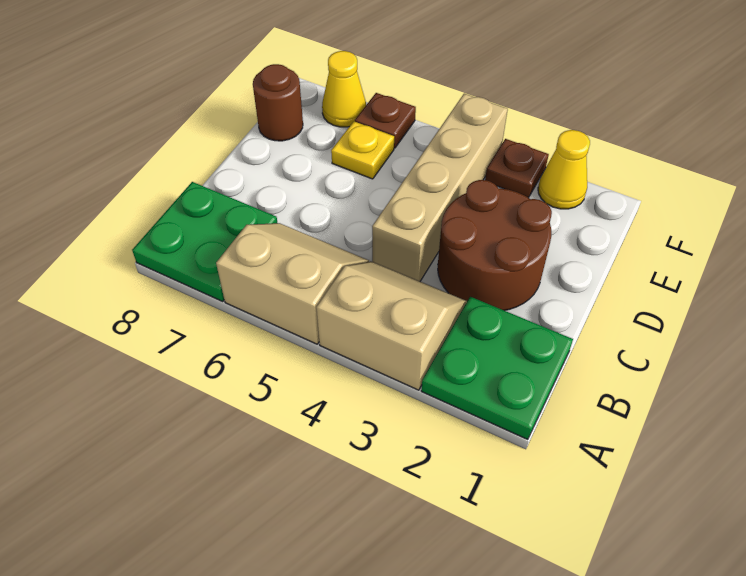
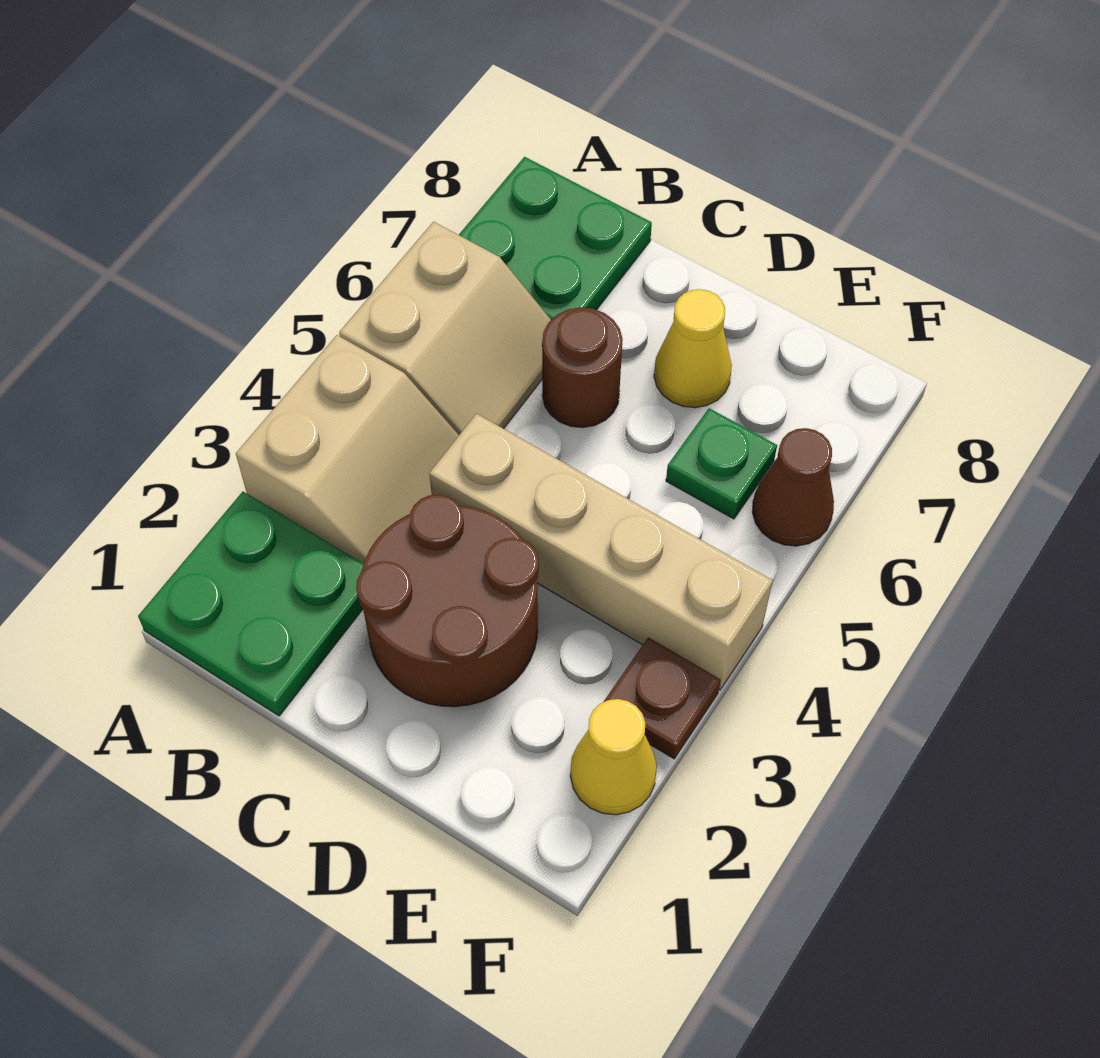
yellow 1x1 plate [331,122,394,179] -> green 1x1 plate [666,408,777,519]
brown 1x1 round brick [253,64,303,141] -> brown 1x1 round brick moved to [542,307,623,428]
brown 1x1 plate [355,93,416,148] -> brown 1x1 cone [752,428,834,546]
yellow 1x1 cone [322,51,366,127] -> yellow 1x1 cone moved to [654,289,732,408]

